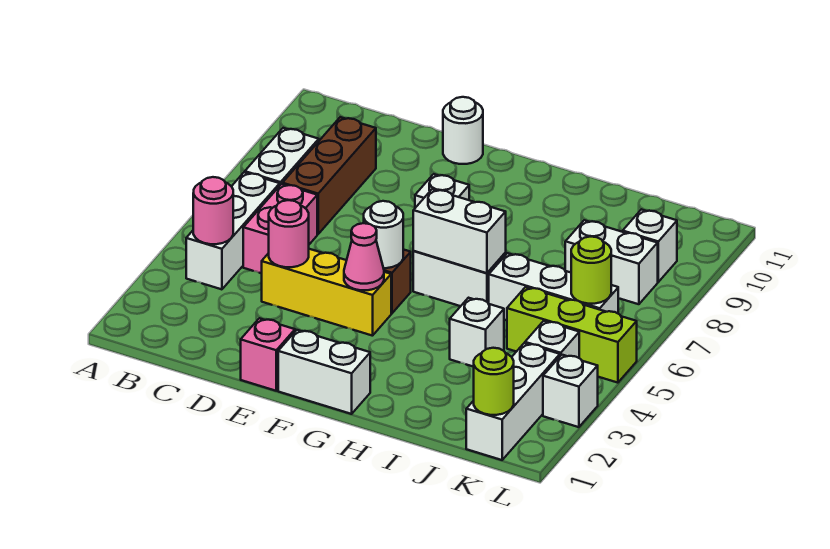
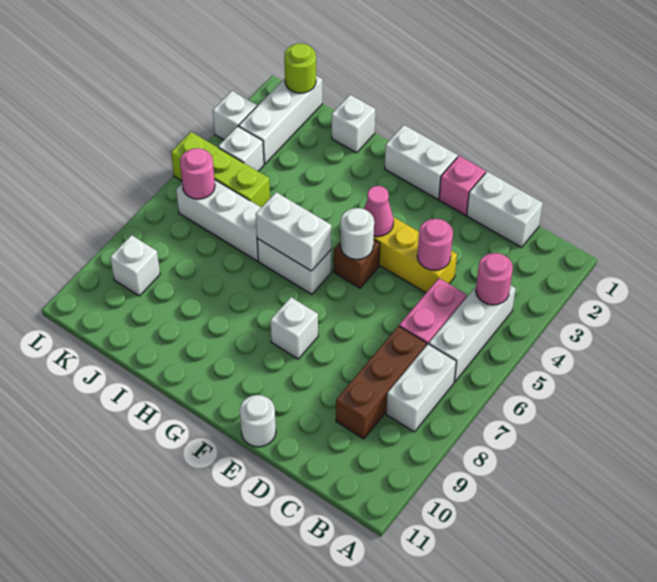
white 1x1 brick [450,298,504,367] -> white 1x1 brick moved to [332,95,375,153]
white 1x2 brick [565,220,658,304] -> white 1x2 brick moved to [467,172,543,247]
lime 1x1 round brick [571,237,611,304] -> pink 1x1 round brick [180,148,215,199]

